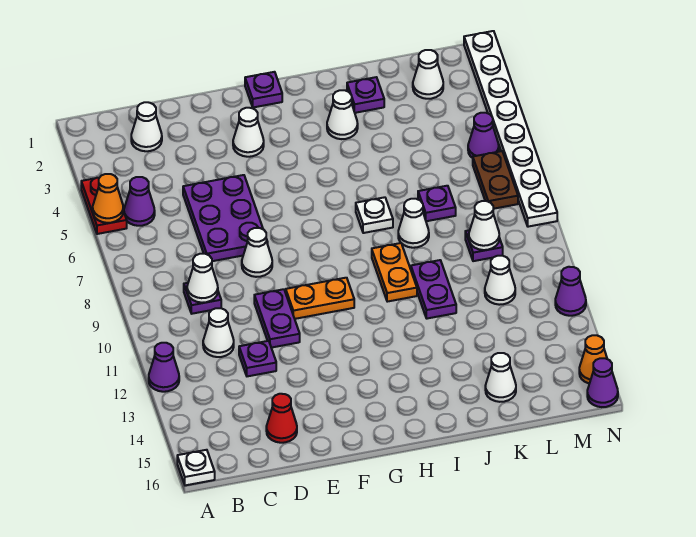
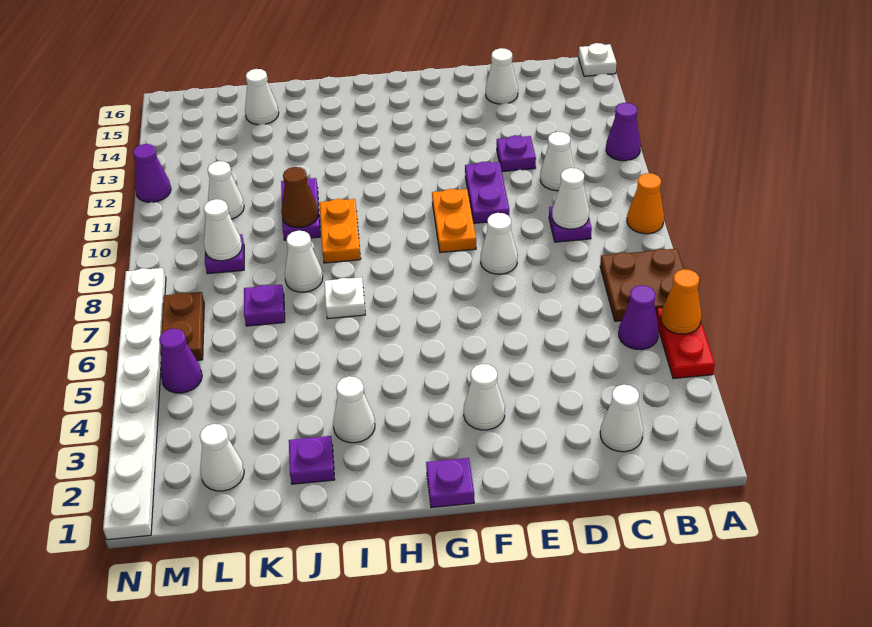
none -> brown 2x2 plate [600,249,684,321]
purple 2x3 plate [183,175,268,261] -> none
red 1x1 cone [266,394,297,443] -> white 1x1 cone [486,48,518,104]
orange 1x2 plate [286,278,354,319] -> orange 1x2 plate turned to [432,189,476,253]
none -> brown 1x1 cone [281,167,318,227]
orange 1x1 cone [579,335,607,384] -> orange 1x1 cone moved to [627,173,664,234]
purple 1x1 cone [587,358,618,407] -> none

